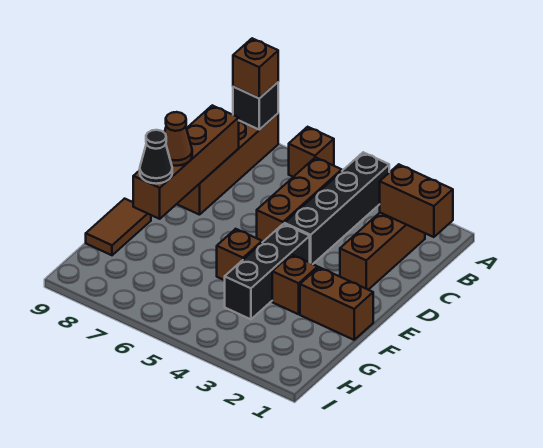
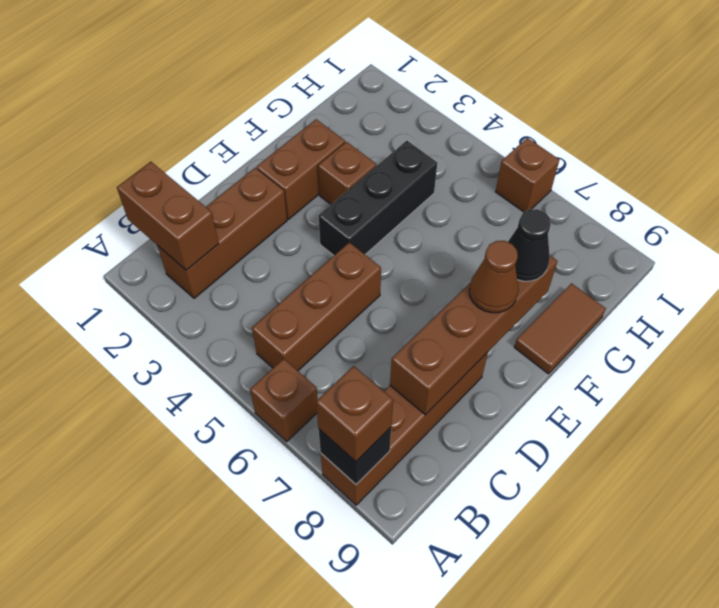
black 1x4 brick [284,152,389,264] -> none
brown 1x2 brick [300,267,373,340] -> brown 1x2 brick turned to [257,119,345,219]
brown 1x1 brick [217,229,262,280] -> brown 1x1 brick moved to [496,138,559,212]

